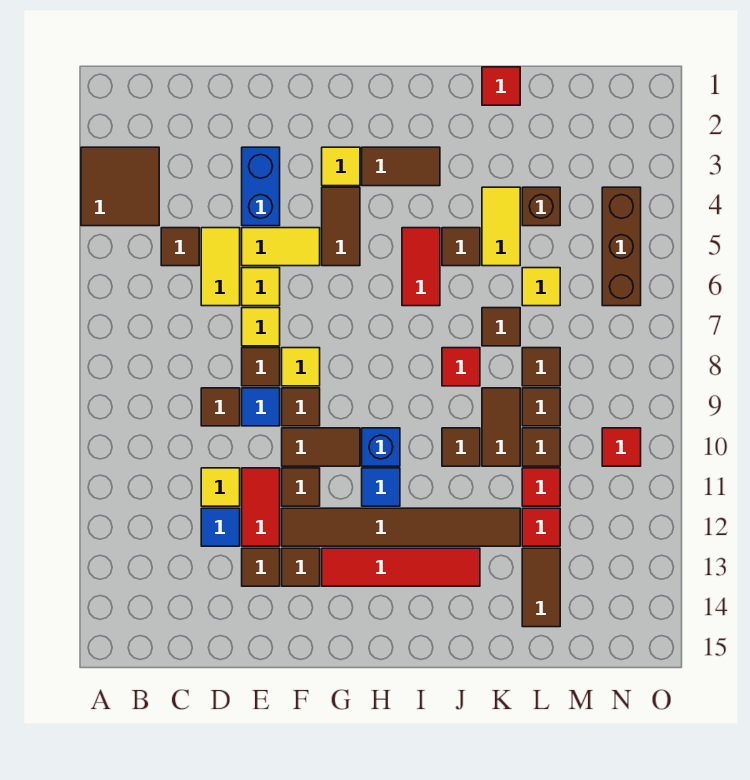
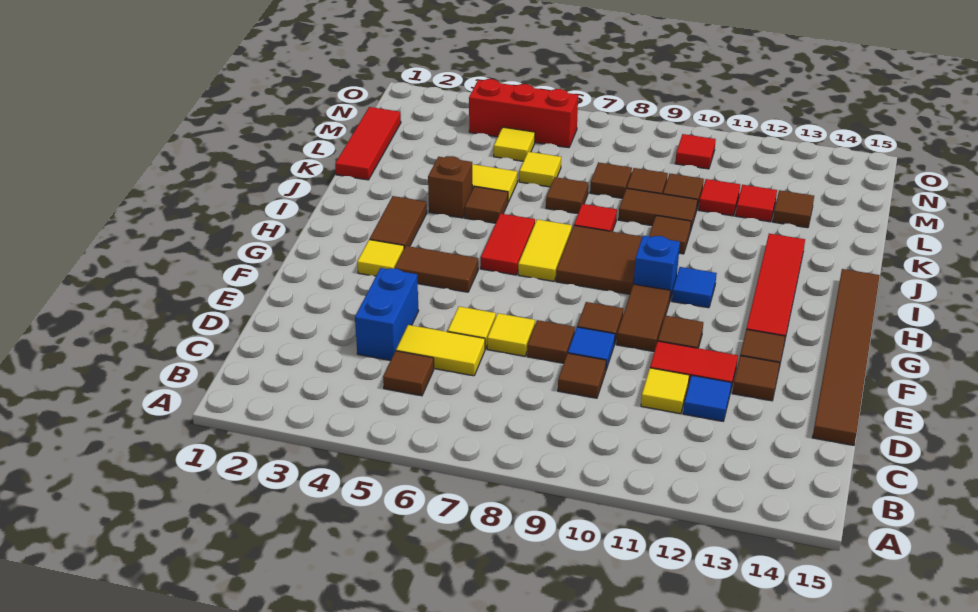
brown 2x2 tile [81,147,159,226] -> brown 2x2 tile moved to [556,225,642,294]
blue 1x2 brick [242,147,280,226] -> blue 1x2 brick turned to [355,268,419,360]
yellow 1x2 tile [242,228,320,266] -> yellow 1x2 tile moved to [518,219,572,281]
yellow 1x1 tile [282,348,320,386] -> yellow 1x1 tile moved to [494,127,535,161]
brown 1x6 tile [282,508,520,546] -> brown 1x6 tile moved to [812,269,880,445]
red 1x2 tile [402,228,440,306] -> red 1x2 tile turned to [481,214,535,275]
red 1x1 tile [482,67,520,105] -> red 1x3 tile [335,107,401,180]
brown 1x1 brick [522,187,560,226] -> brown 1x1 brick moved to [428,156,472,218]
brown 1x2 tile [522,548,560,627] -> brown 1x1 tile [773,190,814,228]
brown 1x3 brick [602,187,641,306] -> red 1x3 brick [469,79,578,148]

